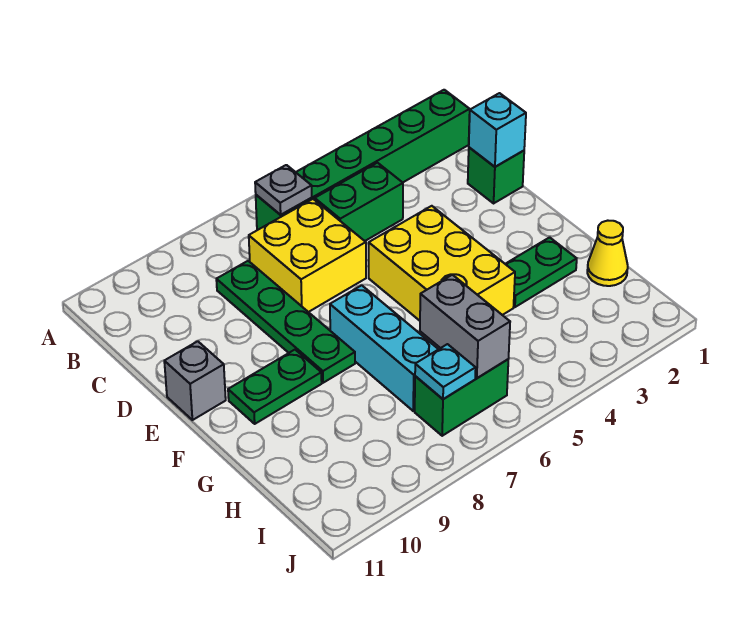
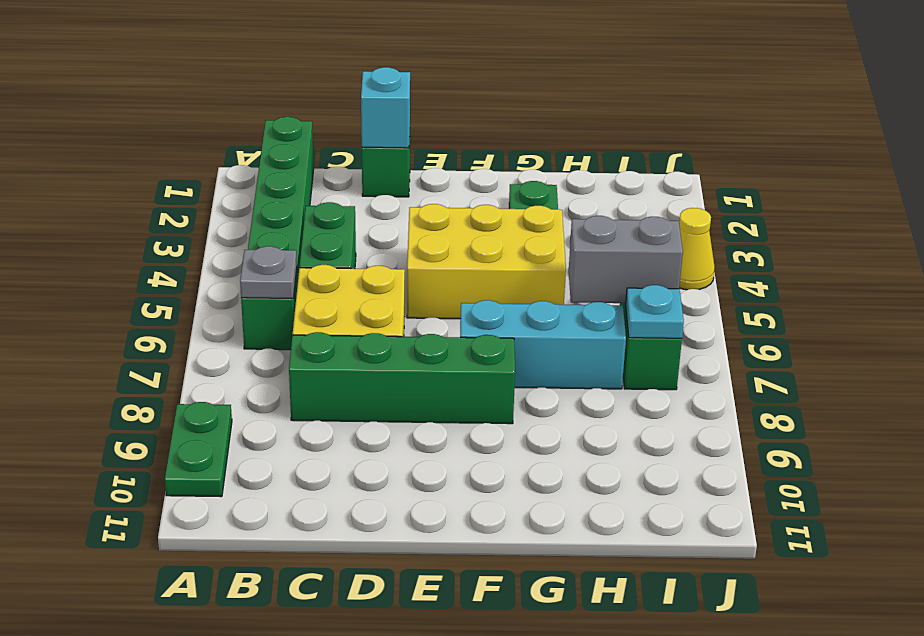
green 1x4 plate [216,261,355,383] -> green 1x4 brick [289,332,515,424]
grey 1x1 brick [164,341,226,420] -> none
green 1x2 plate [228,350,322,424] -> green 1x2 plate moved to [165,402,232,497]
yellow 1x1 cone [587,221,628,286] -> yellow 1x1 cone moved to [679,208,715,290]

